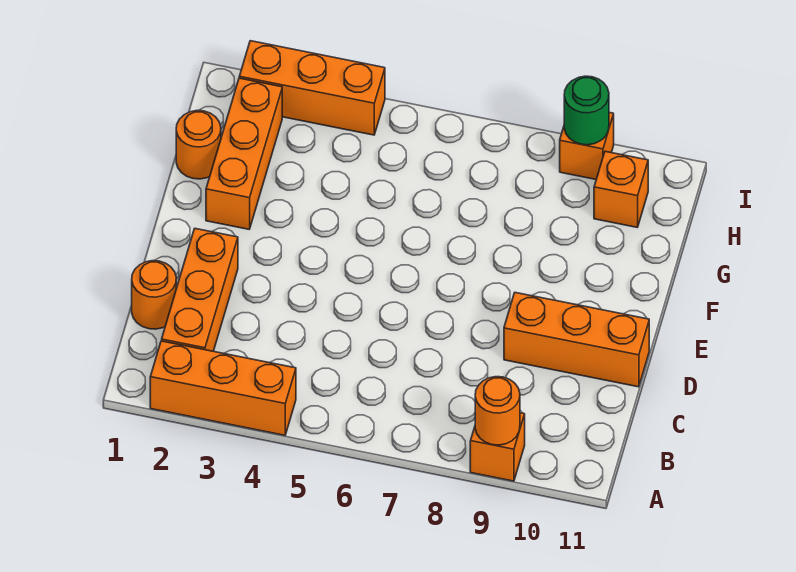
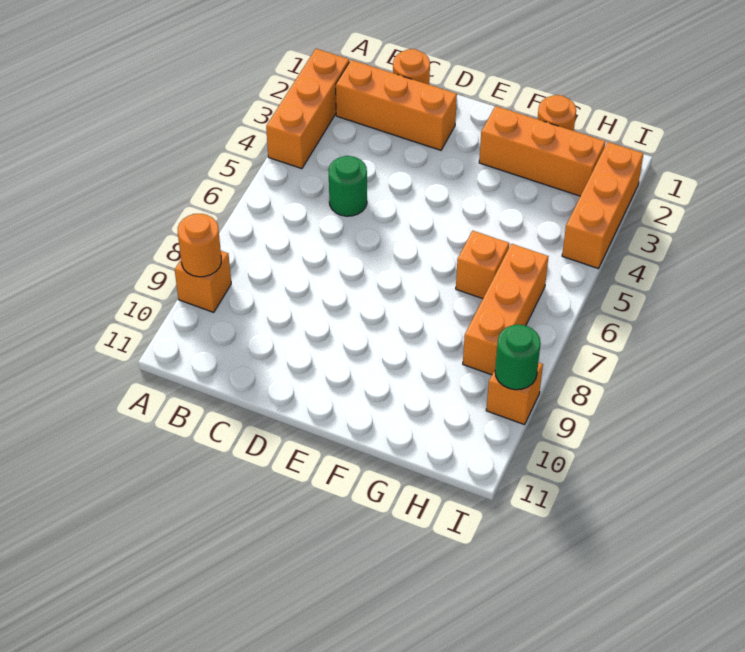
none -> green 1x1 round brick [328,156,367,216]
orange 1x3 brick [504,293,649,387] -> orange 1x3 brick moved to [463,244,549,375]
orange 1x1 brick [594,151,648,227] -> orange 1x1 brick moved to [456,231,509,299]

